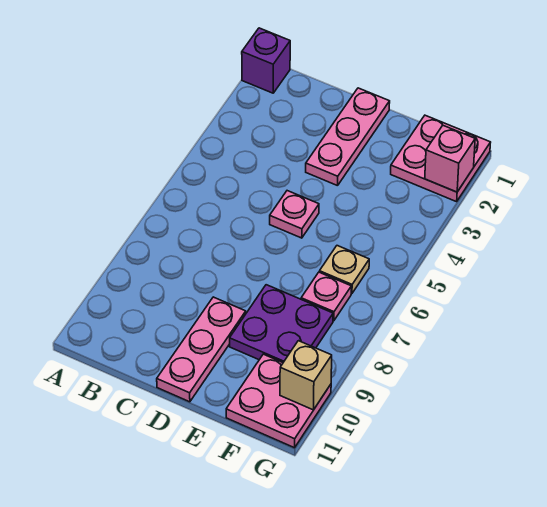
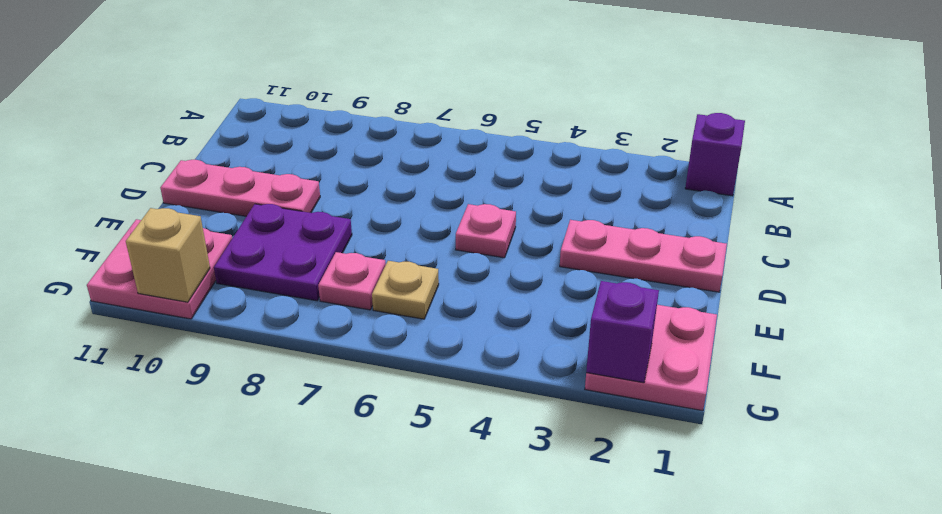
pink 1x1 brick [425,125,475,192] -> purple 1x1 brick [586,281,659,383]

